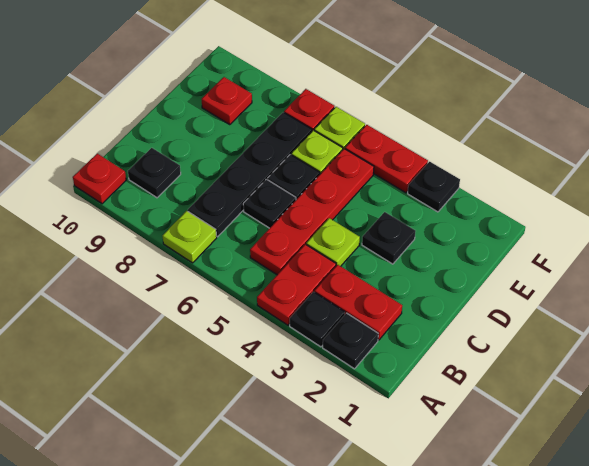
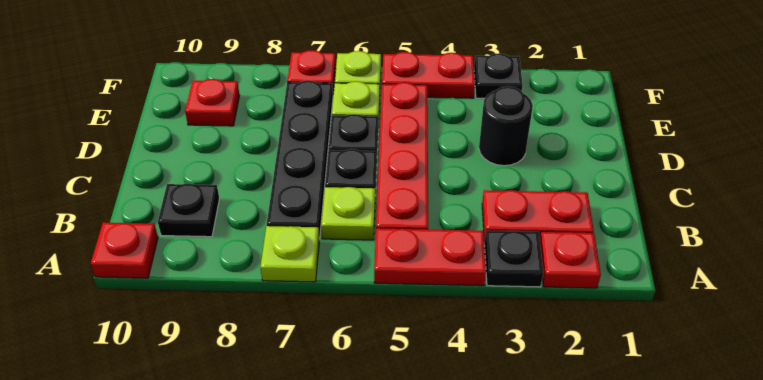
black 1x1 plate [323,313,378,369] -> red 1x1 plate [540,232,601,288]
red 1x2 plate [257,244,336,325] -> red 1x2 plate turned to [374,228,486,286]
lime 1x1 plate [306,218,360,266] -> lime 1x1 plate moved to [321,187,375,240]
black 1x1 plate [362,212,416,264] -> black 1x1 round brick [479,86,533,166]

